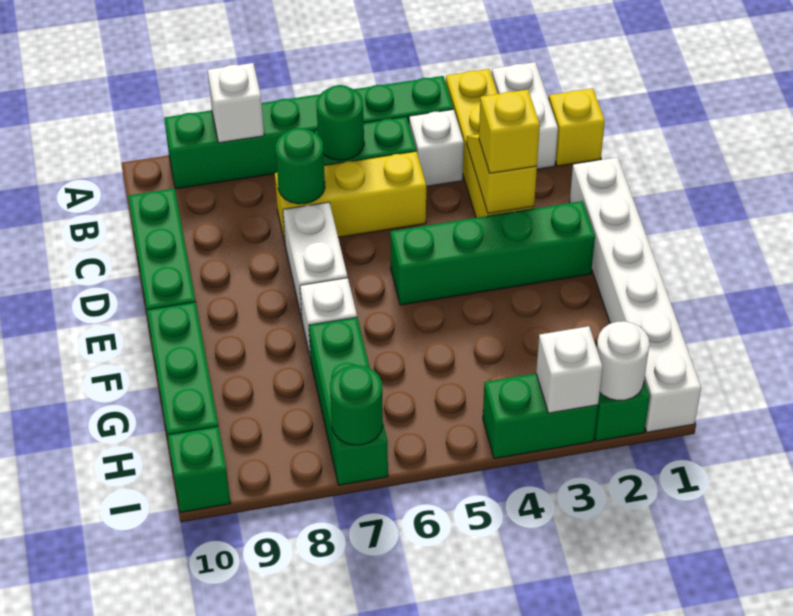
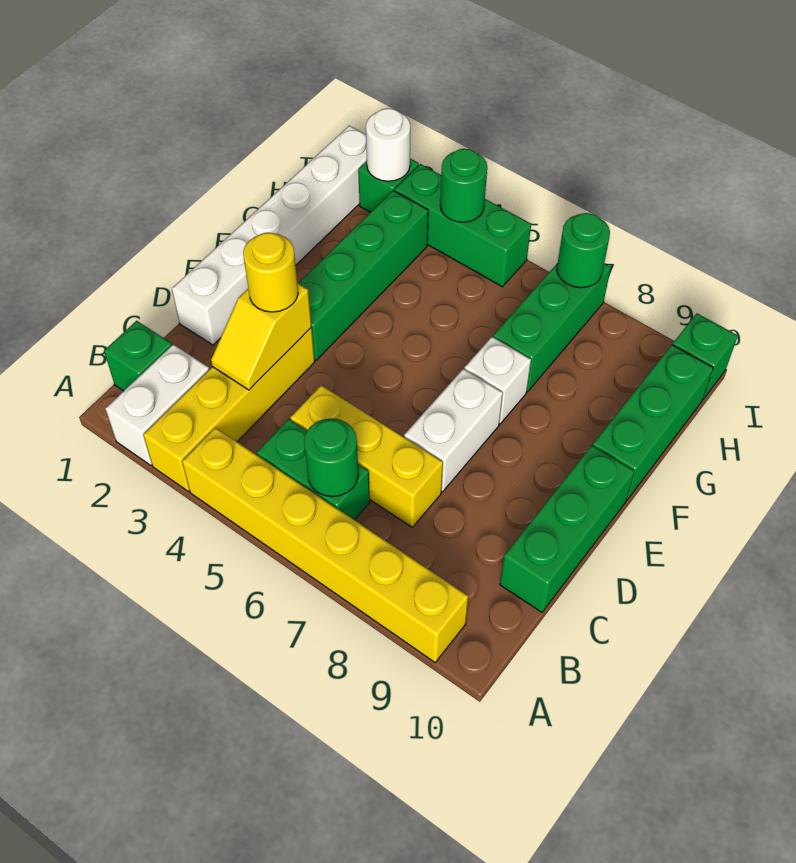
green 1x6 brick [164,76,453,189] -> yellow 1x6 brick [182,428,468,662]
white 1x1 brick [208,63,264,143] -> none
yellow 1x1 brick [549,88,605,166] -> green 1x1 brick [104,321,172,391]
white 1x1 brick [409,109,464,186] -> none
green 1x1 round brick [276,128,325,204] -> green 1x1 round brick moved to [440,149,487,222]
yellow 1x1 brick [479,90,540,173] -> yellow 1x1 round brick [243,233,298,312]
green 1x4 brick [390,201,595,305] -> green 1x4 brick turned to [298,191,428,360]
green 1x2 brick [483,373,598,459] -> green 1x3 brick [394,164,531,287]
white 1x1 brick [536,326,603,413] -> none

